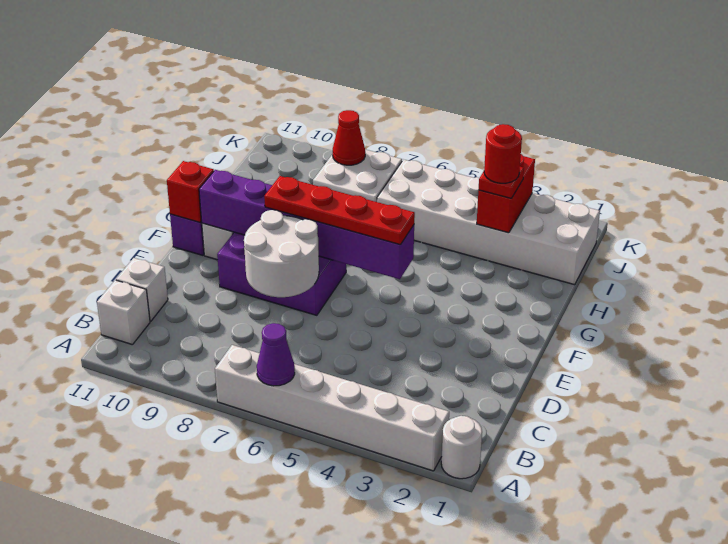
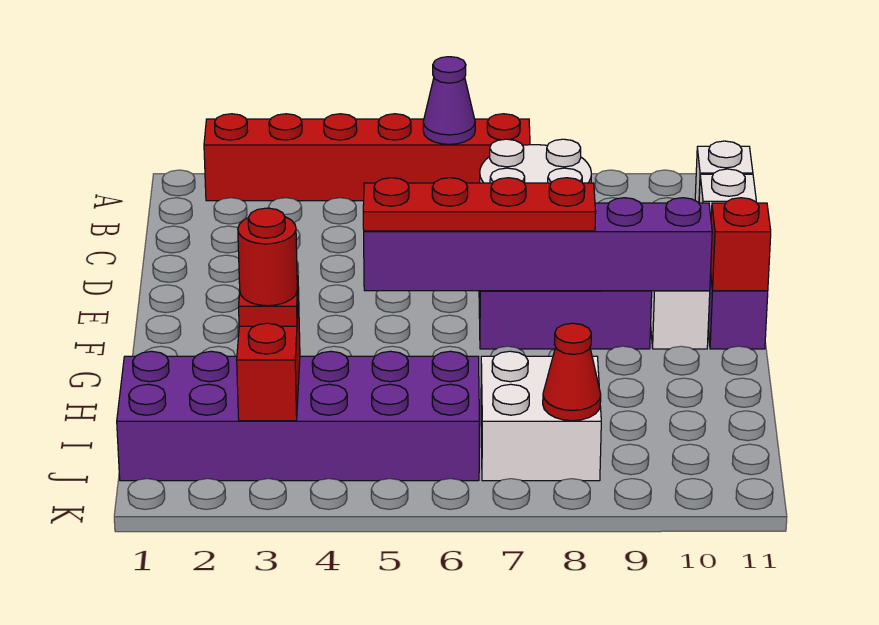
white 1x1 round brick [441,416,482,479] -> none
white 1x6 brick [215,345,449,471] -> red 1x6 brick [204,114,530,201]
white 2x6 brick [377,160,600,285] -> purple 2x6 brick [117,351,479,481]

